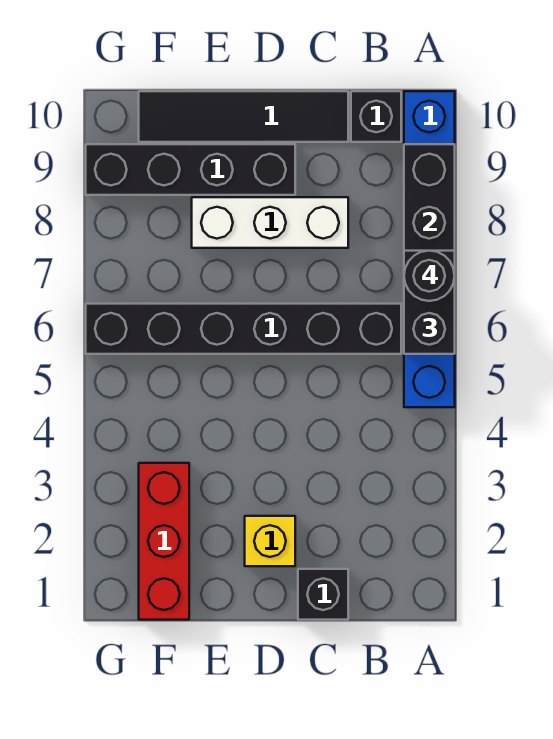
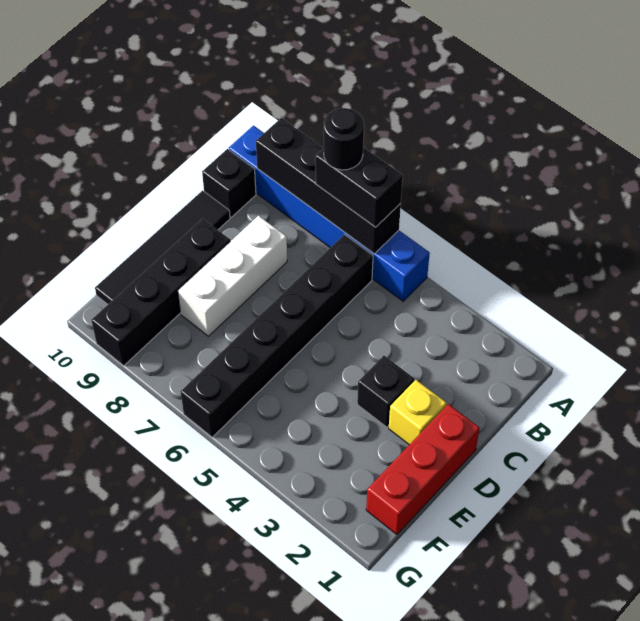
black 1x1 brick [298,569,348,620] -> black 1x1 brick moved to [357,356,414,427]
red 1x3 brick [139,463,189,620] -> red 1x3 brick turned to [366,404,480,534]

